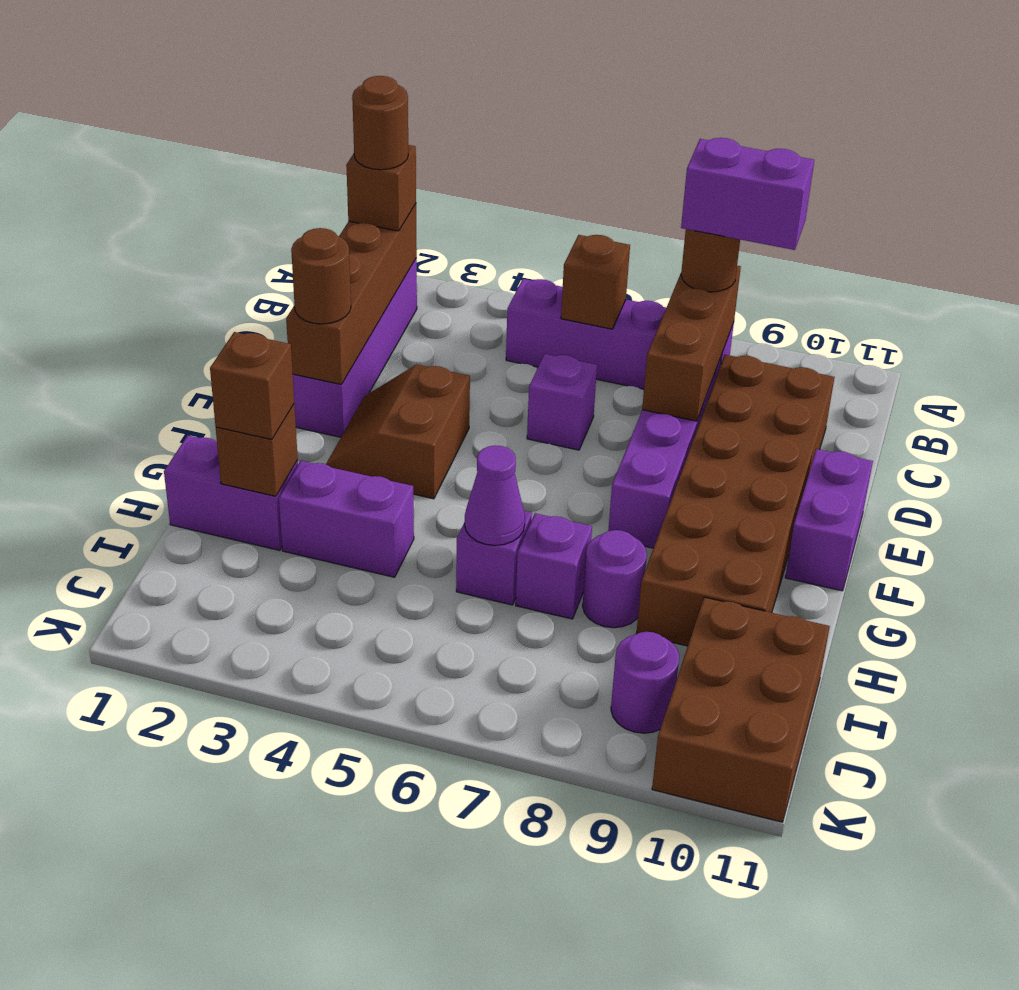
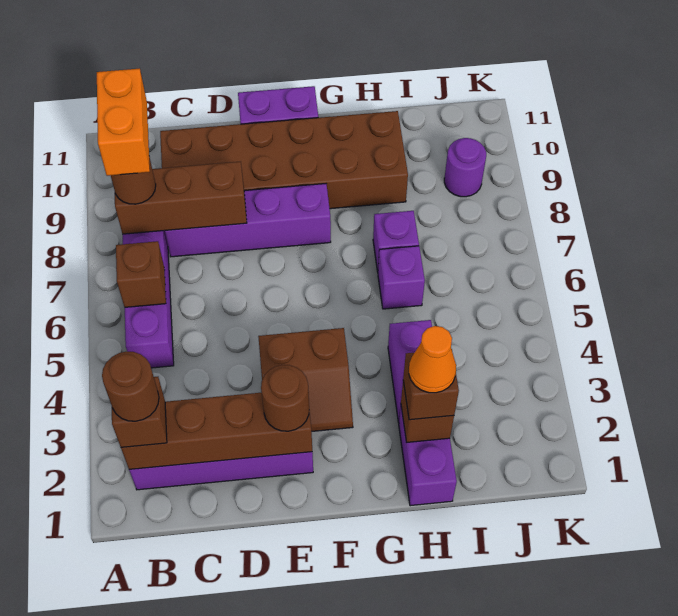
purple 1x2 brick [681,138,814,250] -> orange 1x2 brick [97,69,150,176]
purple 1x1 brick [527,354,597,450] -> none
none -> orange 1x1 cone [409,326,456,393]
purple 1x1 cone [465,446,525,545] -> none
purple 1x1 round brick [583,530,647,628] -> none
brown 2x3 brick [652,597,830,822] -> none

